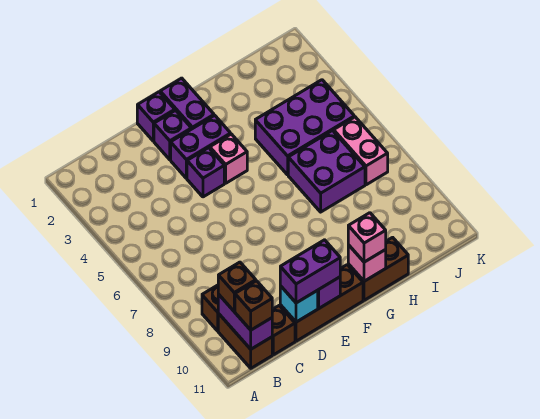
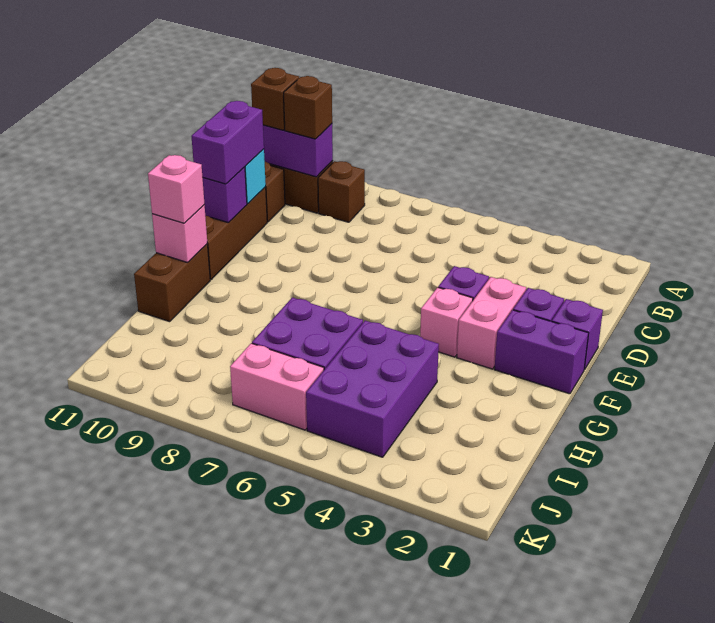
purple 1x2 brick [171,115,231,178] -> pink 1x2 brick [457,277,526,369]

